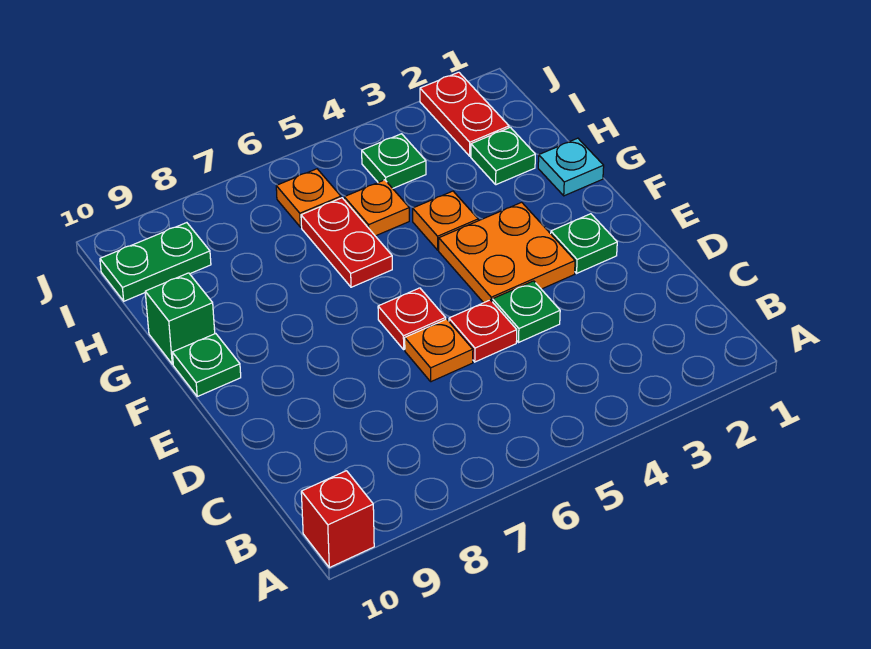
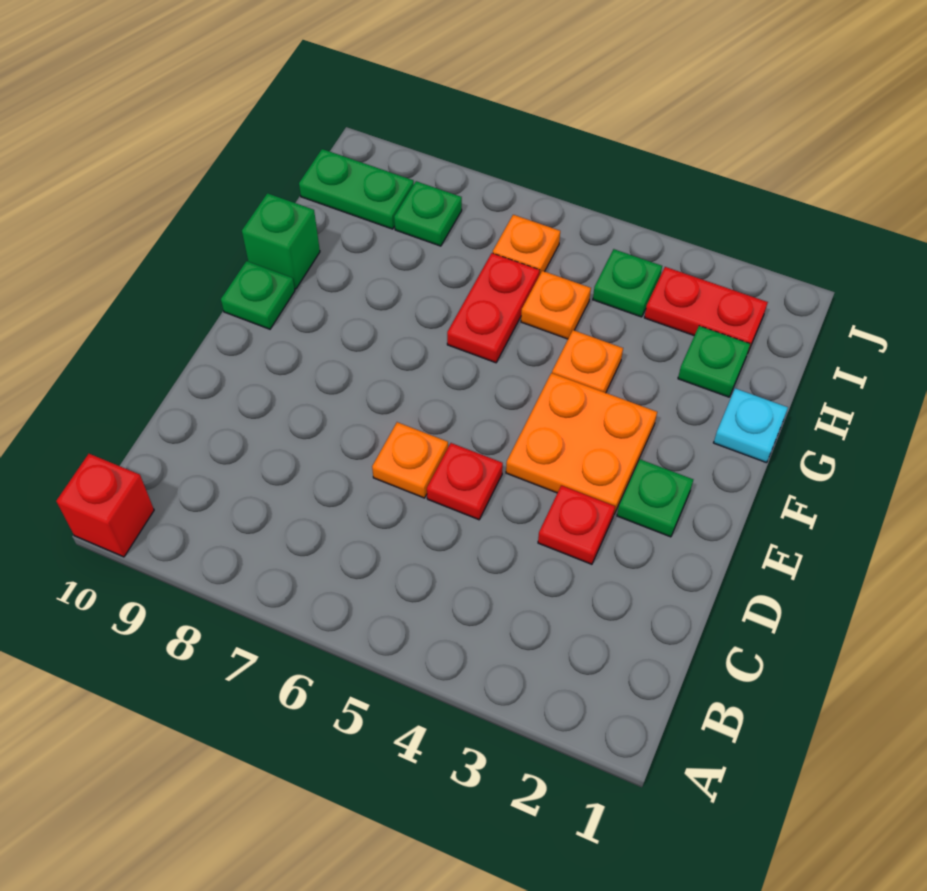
green 1x1 plate [493,281,560,342] -> green 1x1 plate moved to [394,181,462,246]
red 1x1 plate [378,288,446,349] -> red 1x1 plate moved to [538,485,615,564]
red 1x2 plate [420,72,509,156] -> red 1x2 plate turned to [644,267,768,351]

